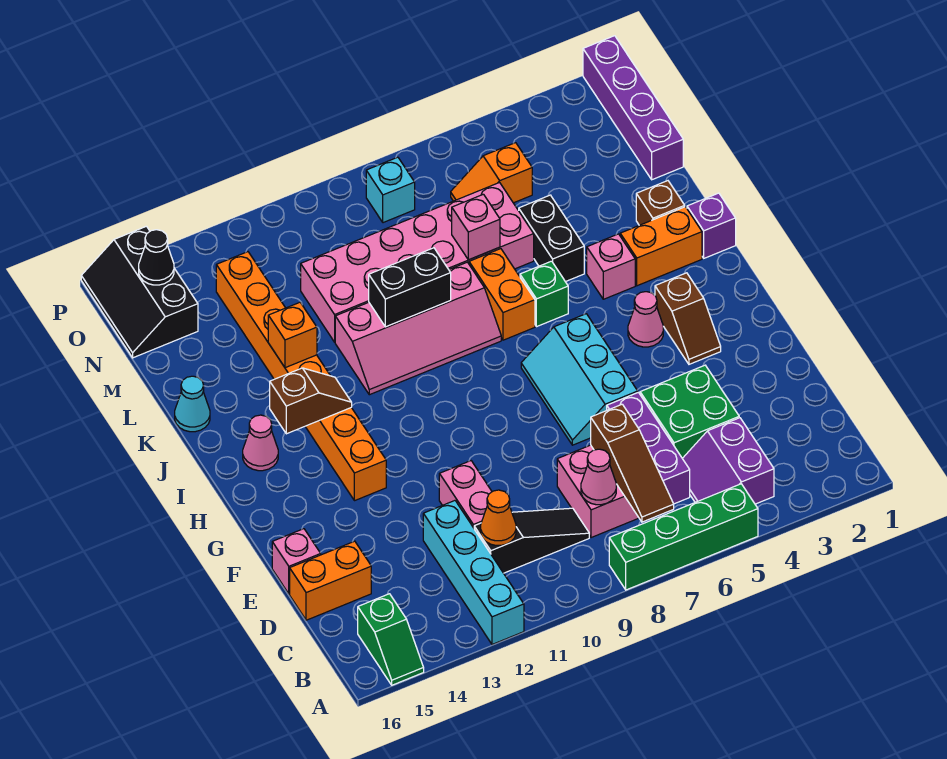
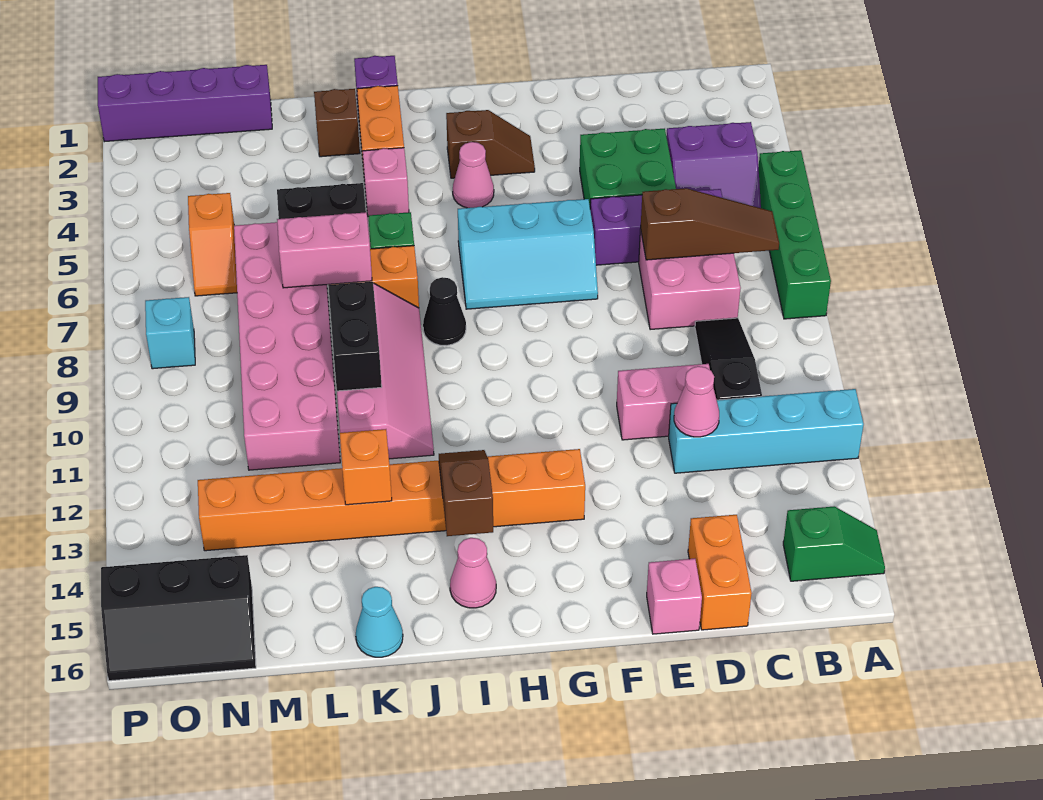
pink 1x1 cone [581,449,616,505] -> pink 1x1 cone moved to [674,366,719,437]
orange 1x1 cone [481,490,516,545] -> none
pink 1x1 brick [452,194,500,260] -> pink 1x2 brick [277,212,372,288]
black 1x1 cone [139,230,174,285] -> black 1x1 cone moved to [423,277,466,346]

